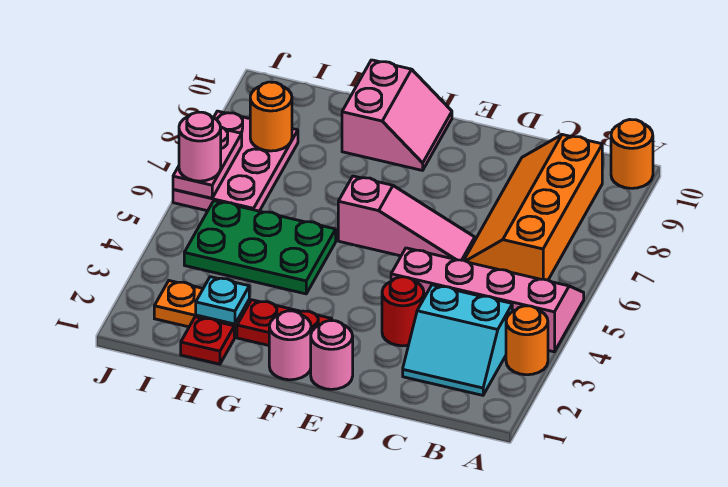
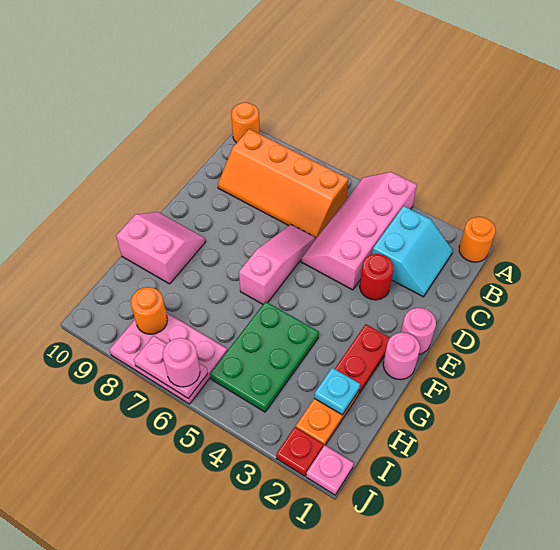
orange 1x1 round brick [506,306,548,375] -> orange 1x1 round brick moved to [459,217,496,262]
red 1x1 plate [181,317,234,364] -> red 1x1 plate moved to [276,427,323,476]
none -> pink 1x1 plate [306,445,354,495]

